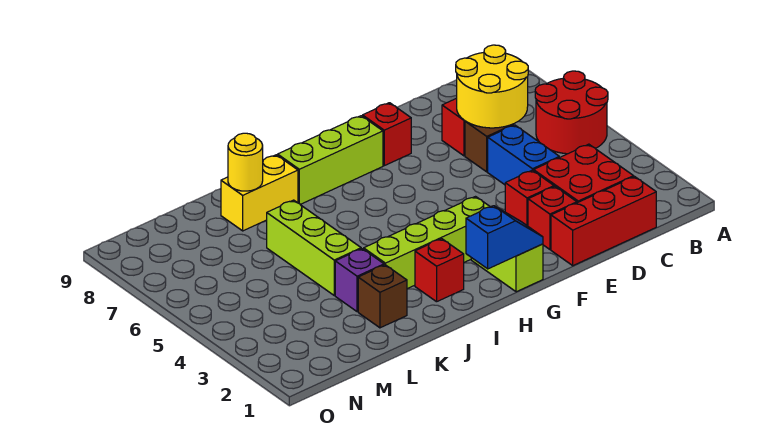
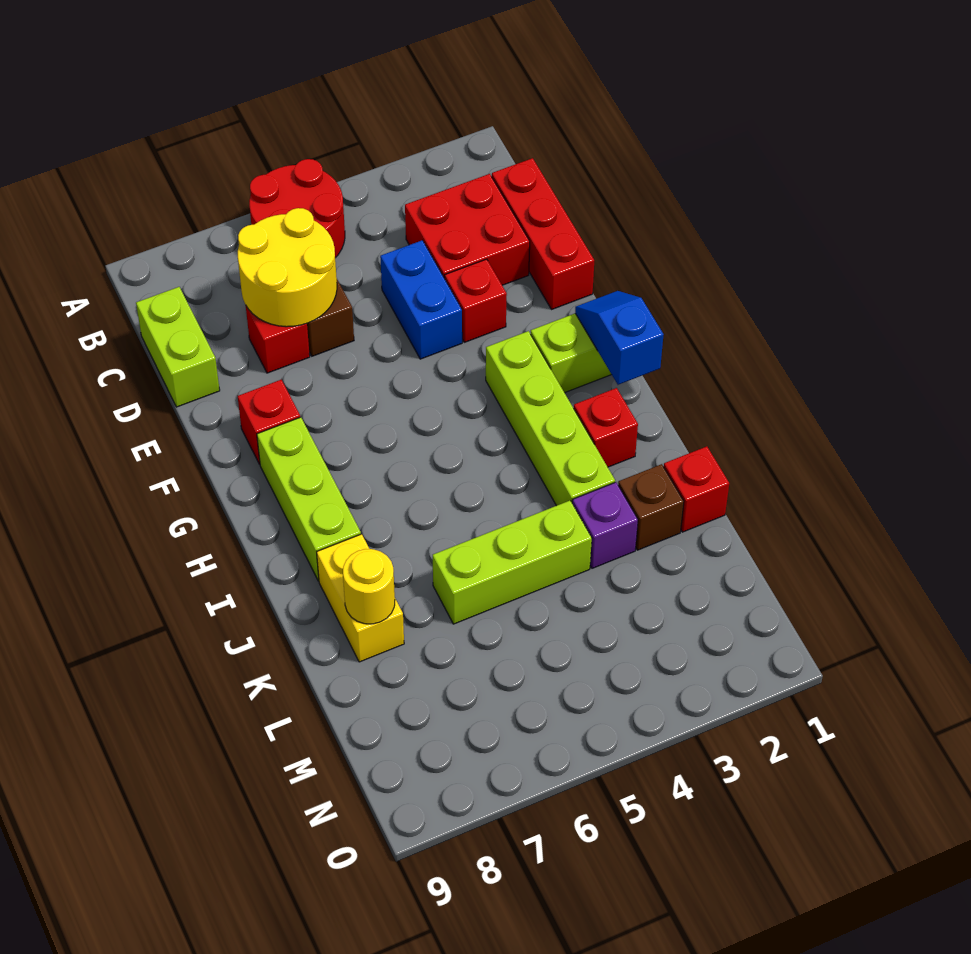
none -> lime 1x2 brick [136,287,220,407]
blue 1x2 brick [488,125,559,185] -> blue 1x2 brick turned to [380,240,462,359]
red 1x1 brick [528,187,577,249] -> red 1x1 brick moved to [664,446,729,532]

